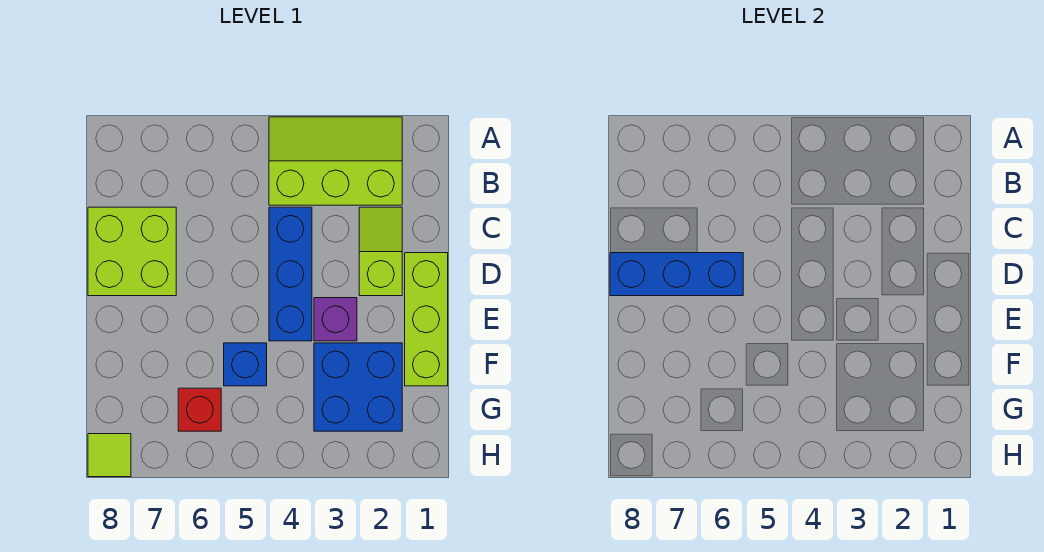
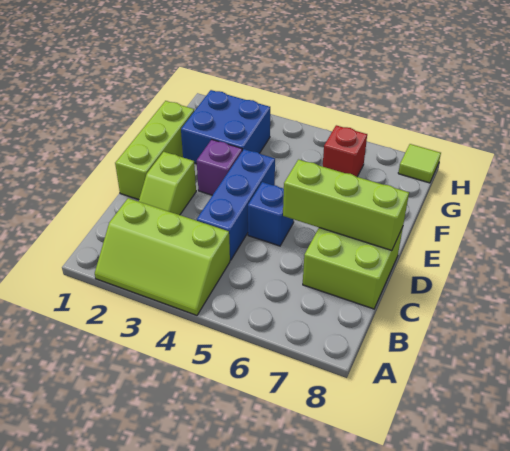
blue 1x3 brick [610,253,743,296] -> lime 1x3 brick [283,160,409,251]
blue 1x1 brick [224,343,267,386] -> blue 1x1 brick moved to [248,182,294,246]

